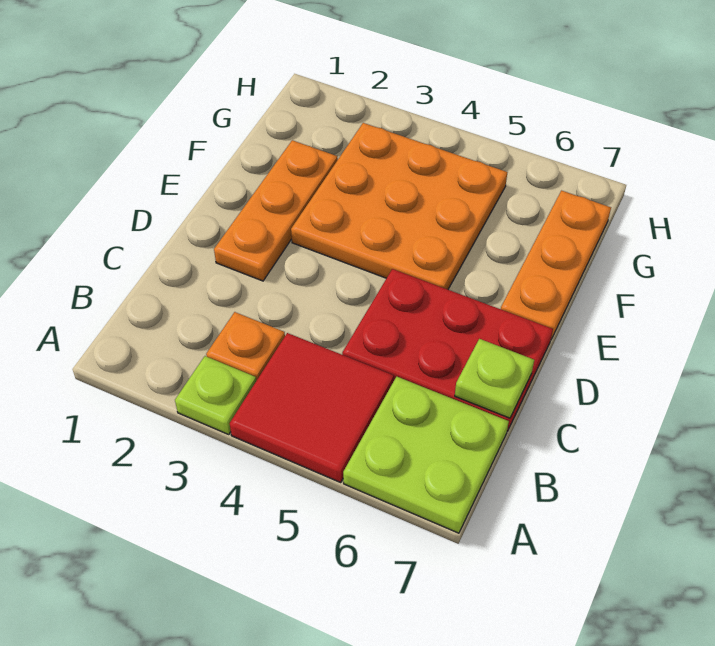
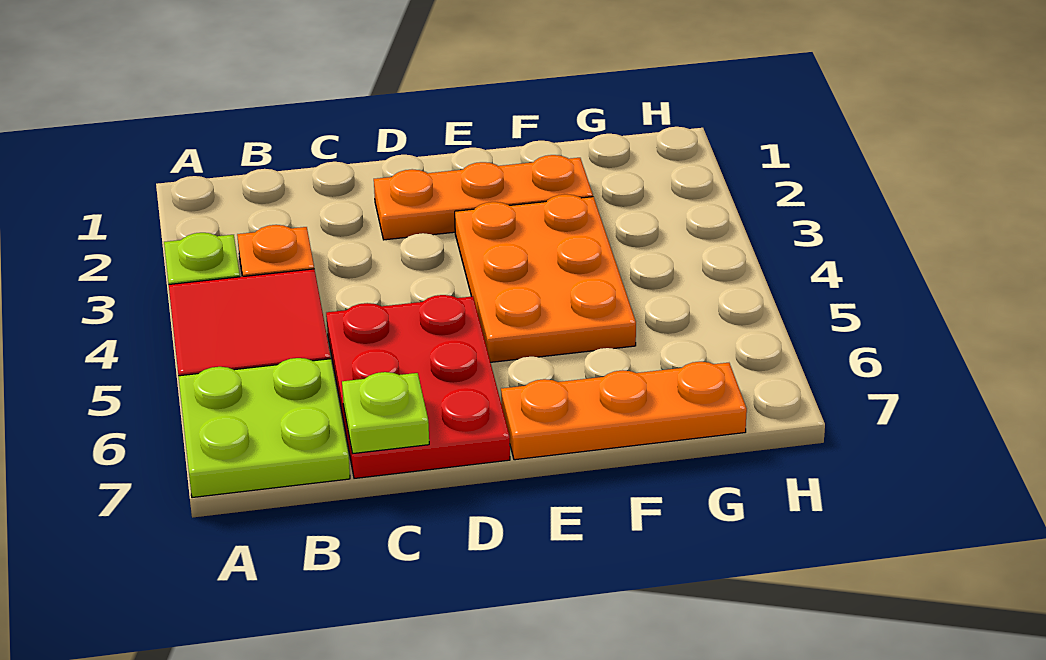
orange 3x3 plate [291,123,507,289] -> orange 2x3 plate [455,194,636,362]

